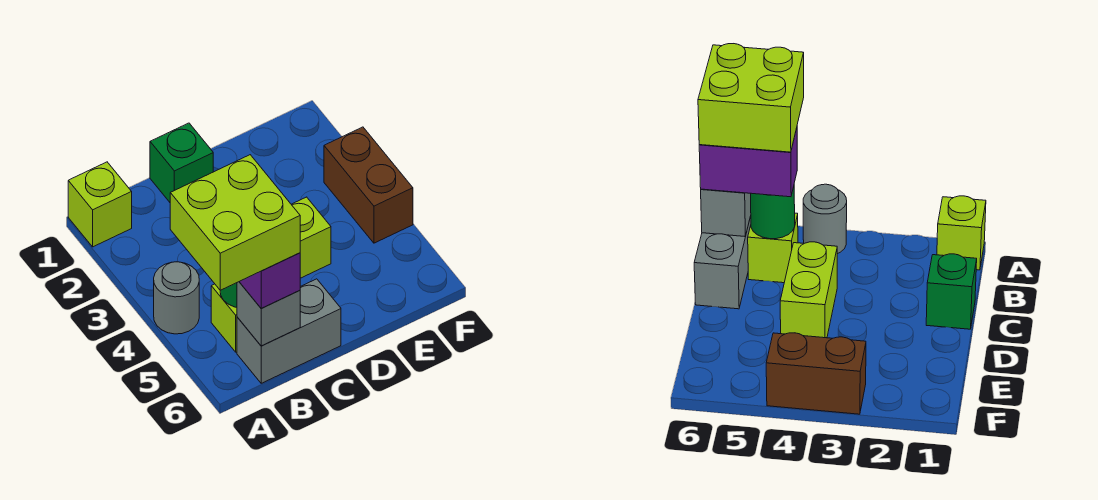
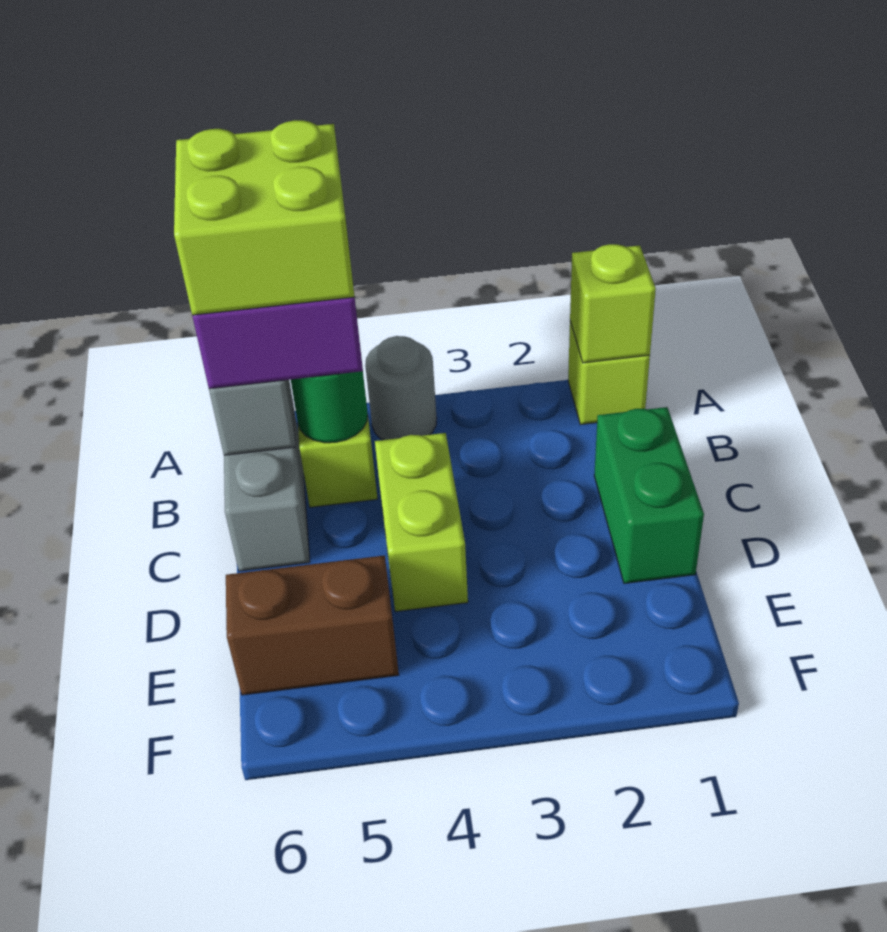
none -> lime 1x1 brick [570,244,656,363]
green 1x1 brick [150,123,213,202] -> green 1x2 brick [594,407,704,583]
brown 1x2 brick [324,127,413,243] -> brown 1x2 brick moved to [226,555,399,695]

